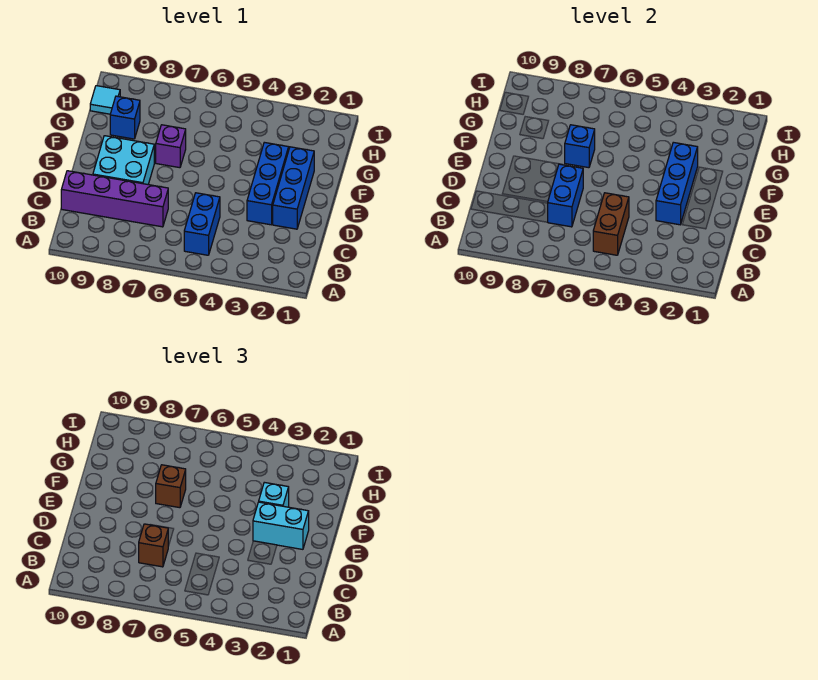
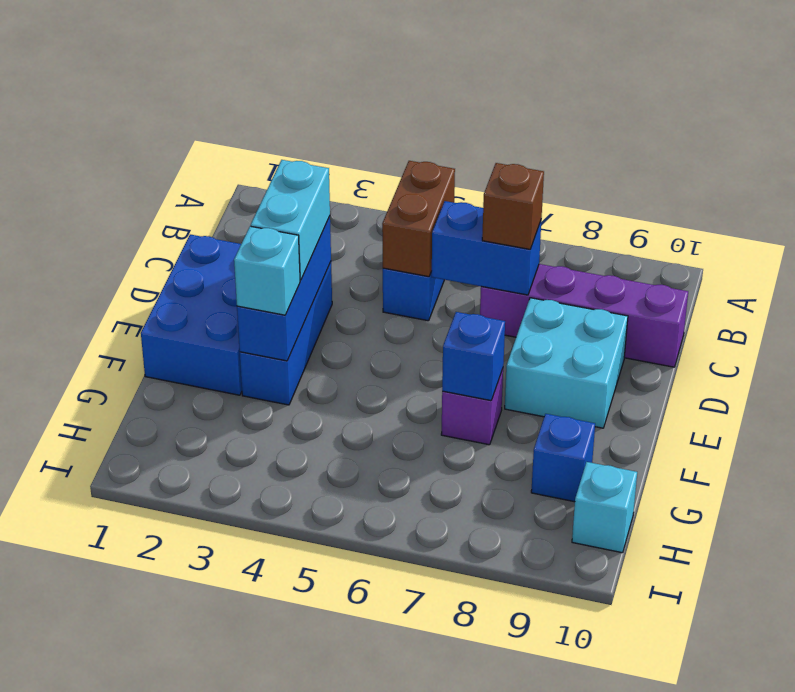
blue 1x2 brick [548,164,583,227] -> blue 1x2 brick turned to [431,201,541,295]
blue 1x3 brick [273,147,314,229] -> blue 2x3 brick [141,235,242,395]
cyan 1x2 brick [253,502,309,549] -> cyan 1x2 brick turned to [251,160,330,280]
brown 1x1 brick [156,465,186,508] -> none
cyan 1x1 tile [90,86,120,114] -> cyan 1x1 brick [572,462,637,553]

